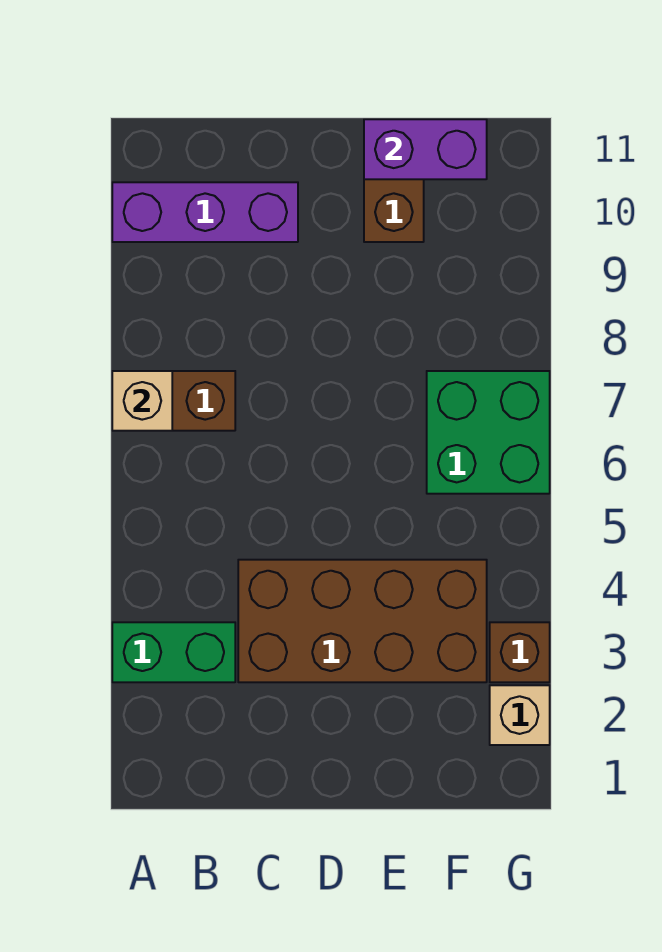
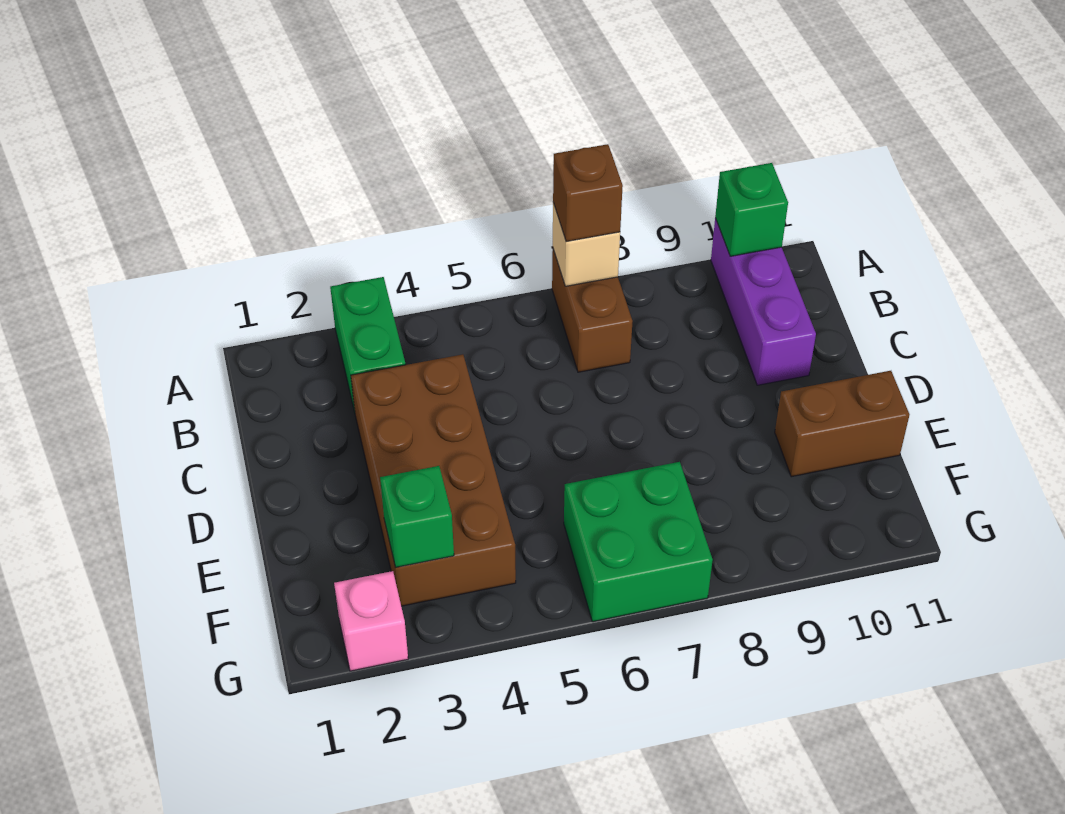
none -> green 1x1 brick [715,163,788,256]
purple 1x2 brick [364,119,487,179] -> none
none -> green 1x1 brick [380,466,454,567]
tan 1x1 brick [490,685,550,745] -> pink 1x1 brick [334,571,408,671]
brown 1x1 brick [490,622,550,682] -> brown 1x1 brick moved to [553,144,623,241]

